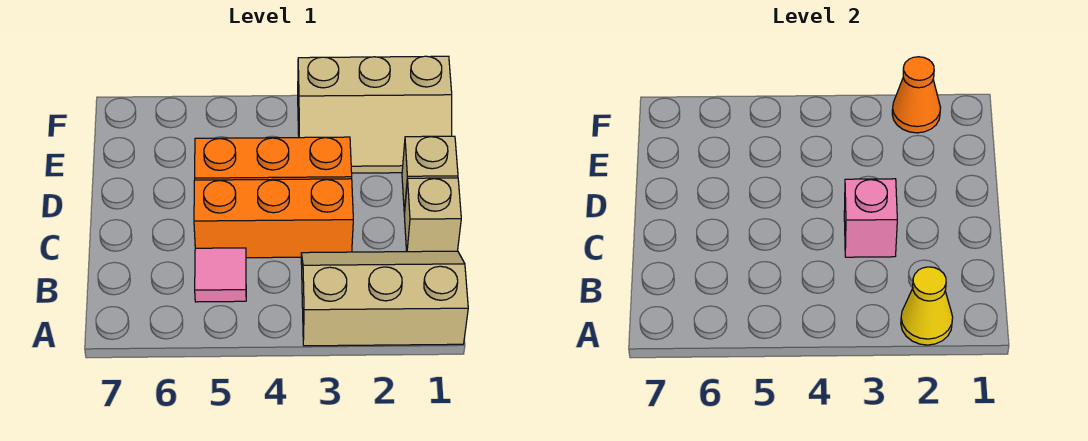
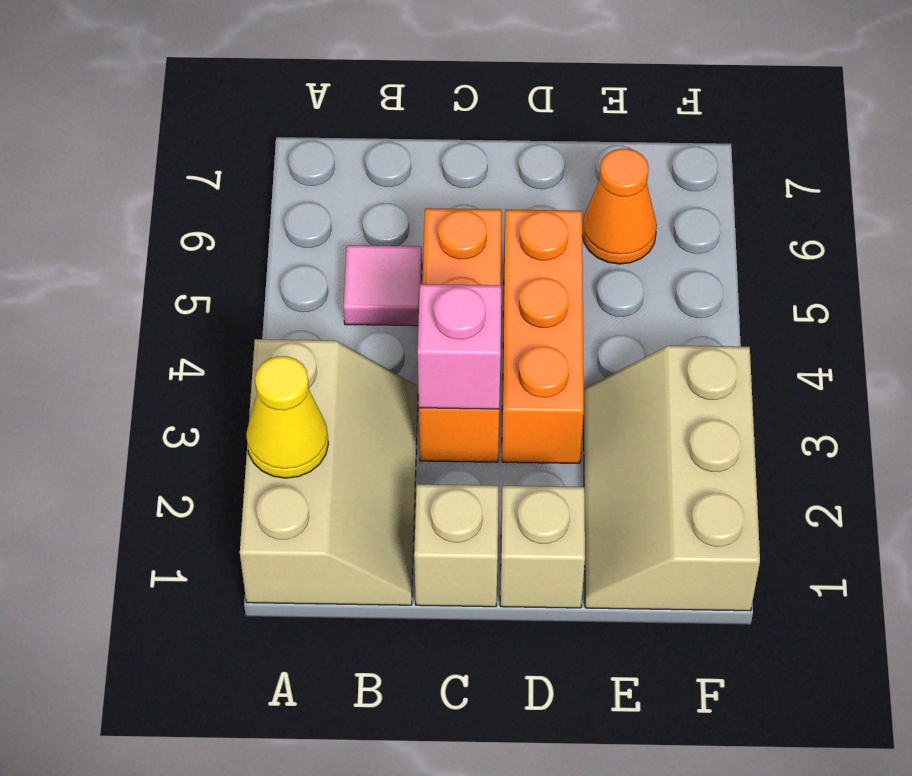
orange 1x1 cone [892,57,941,133] -> orange 1x1 cone moved to [582,149,657,264]

